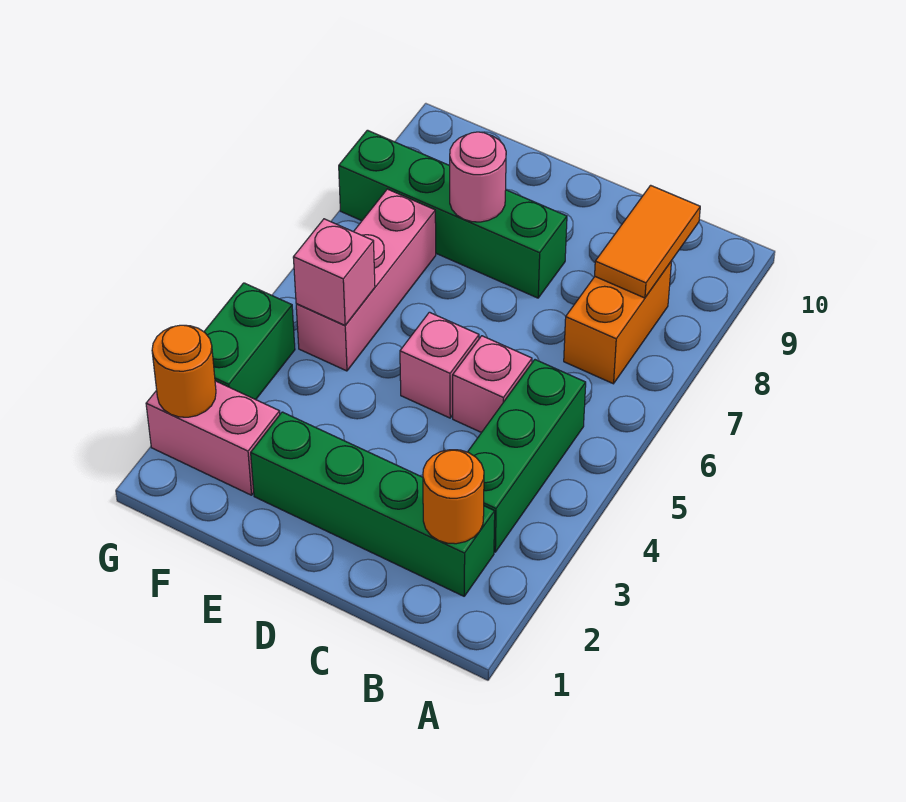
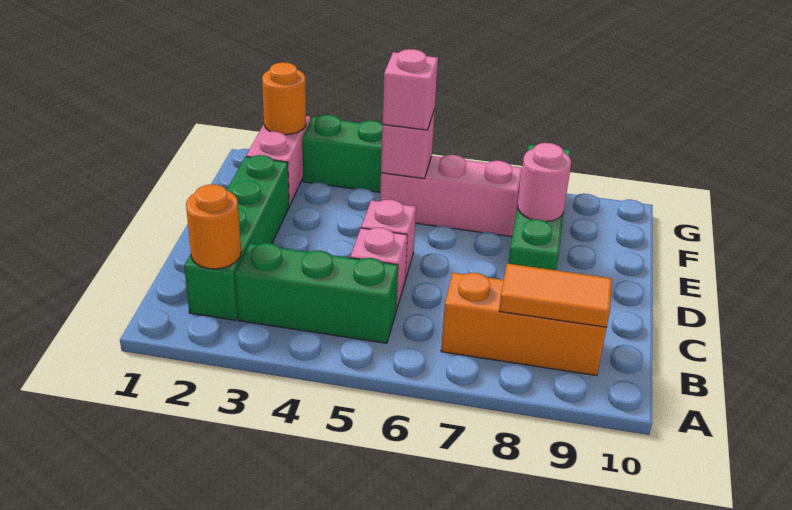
orange 1x2 brick [564,261,672,384] -> orange 1x3 brick [441,273,607,376]
none -> pink 1x1 brick [382,49,438,130]

